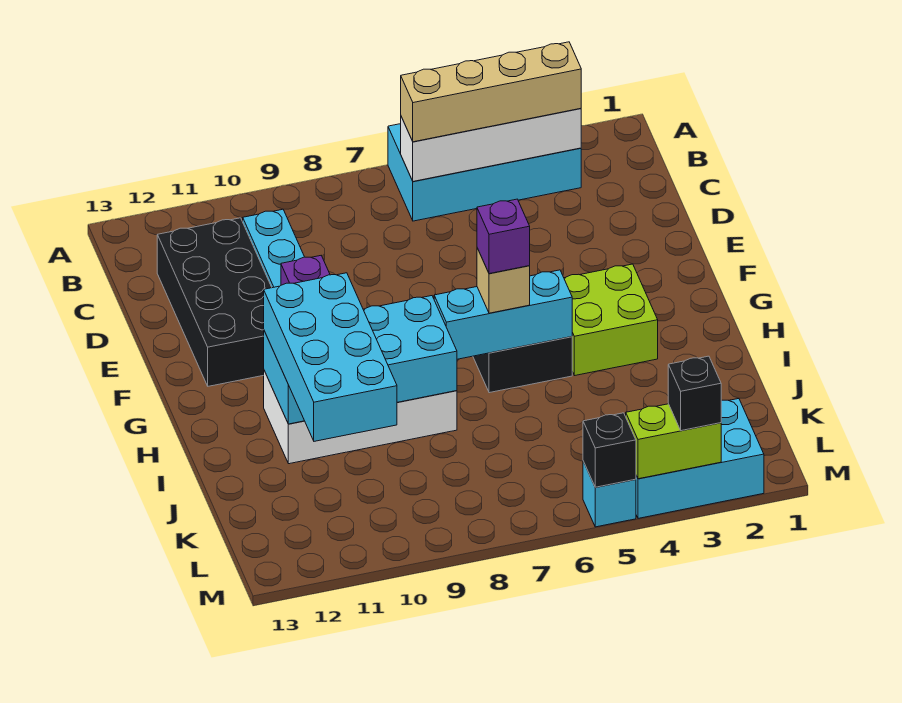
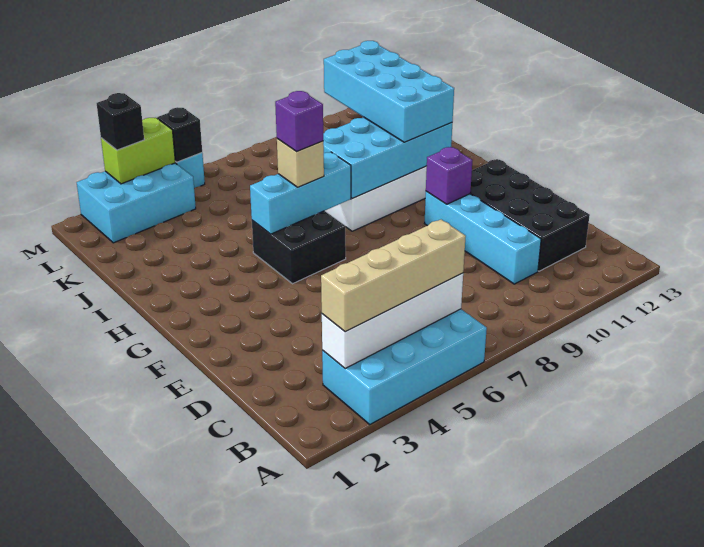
lime 2x2 brick [564,264,658,376] -> none

